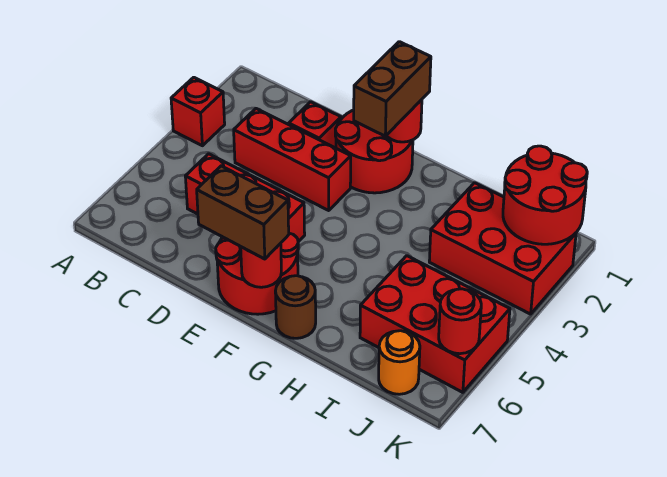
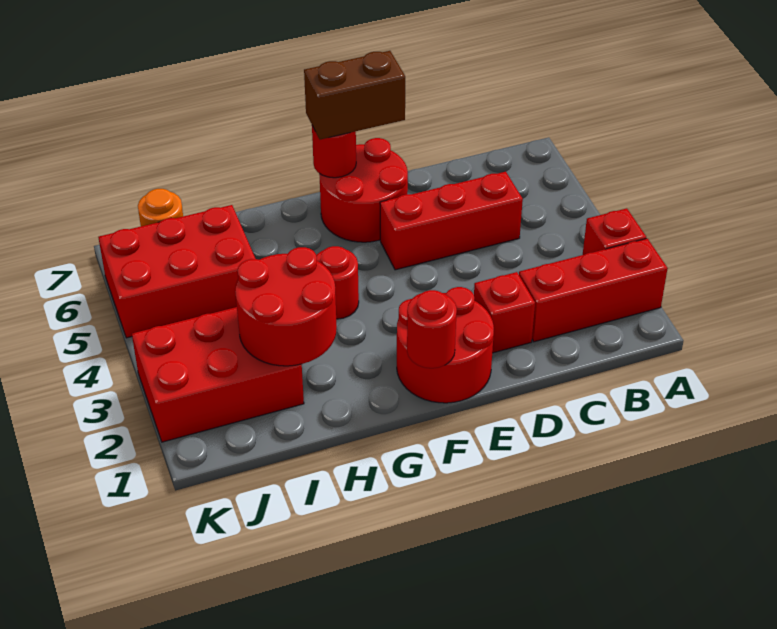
red 1x3 brick [234,109,351,210] -> red 1x3 brick moved to [519,238,668,342]
brown 1x2 brick [354,42,431,136] -> none
brown 1x1 round brick [275,276,316,338] -> none
red 2x2 round brick [503,146,587,244] -> red 2x2 round brick moved to [235,247,337,366]
red 1x1 round brick [439,289,481,354] -> red 1x1 round brick moved to [316,246,359,319]

